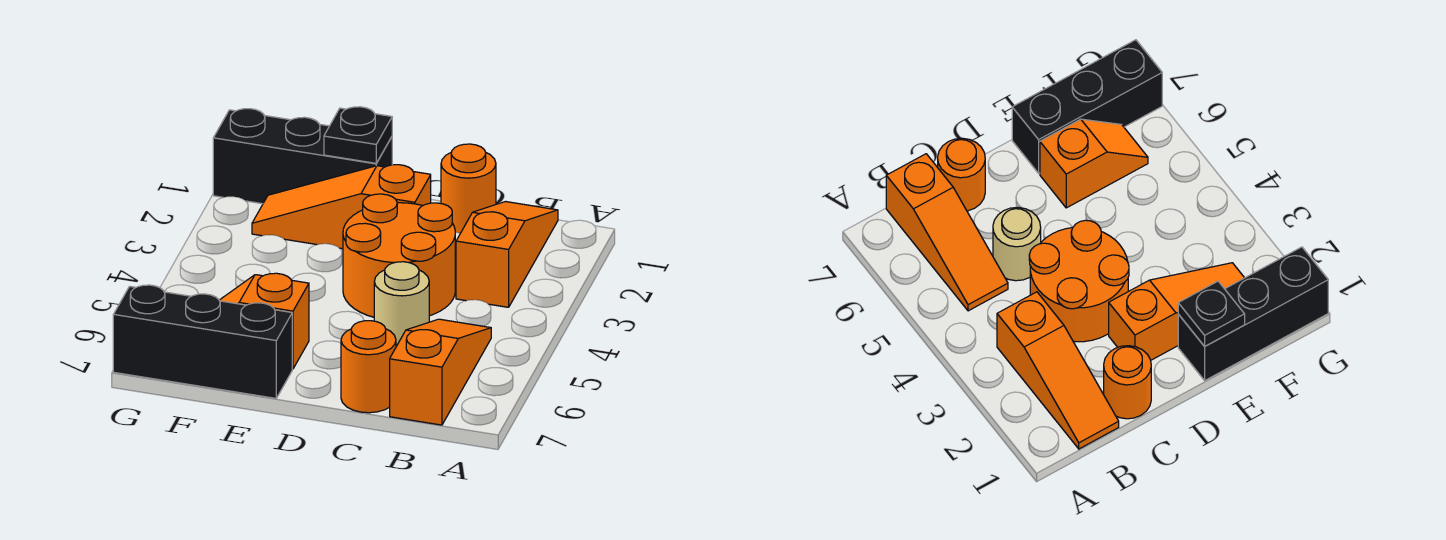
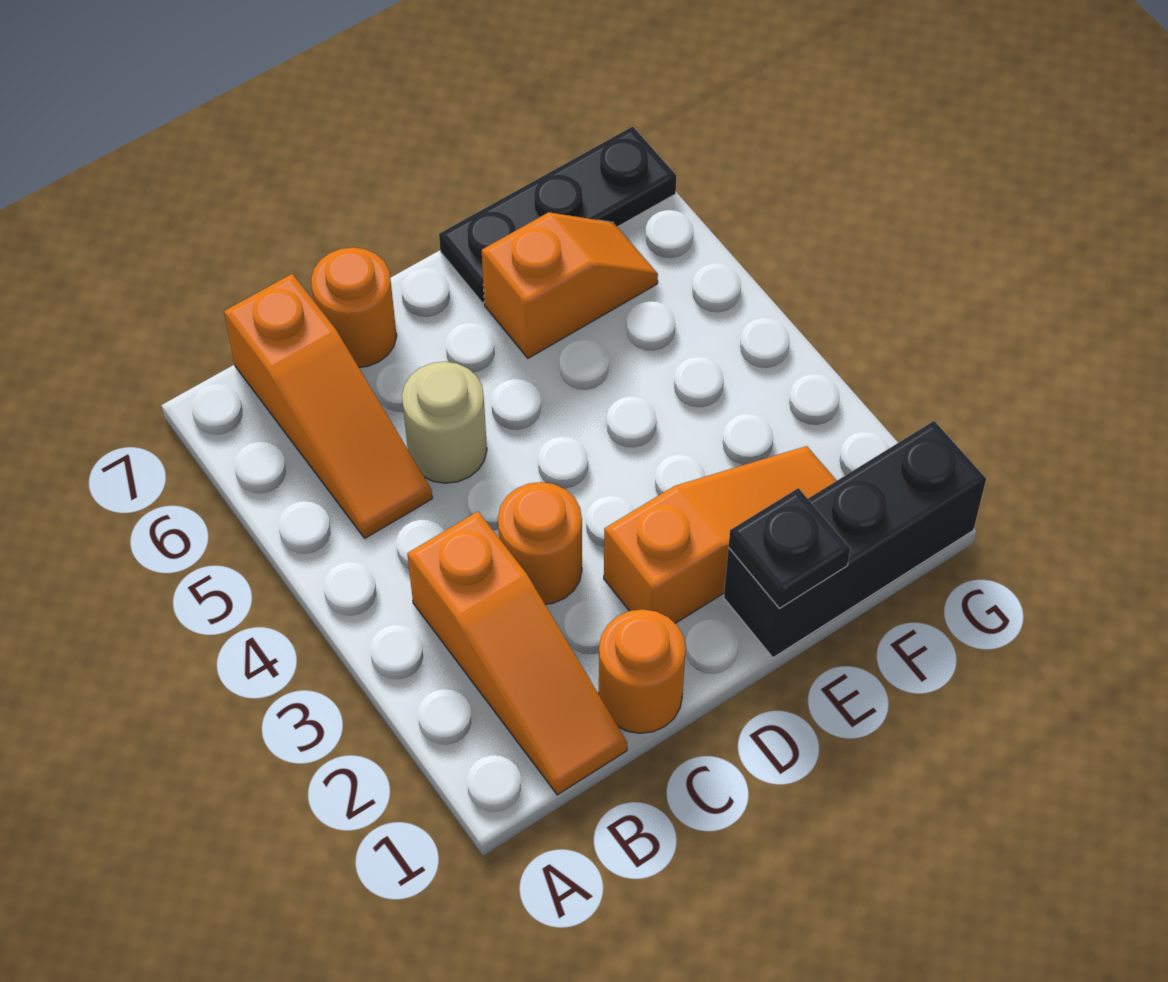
orange 2x2 round brick [343,194,455,317] -> orange 1x1 round brick [498,482,582,604]
black 1x3 brick [113,285,292,398] -> black 1x3 plate [439,126,676,303]

